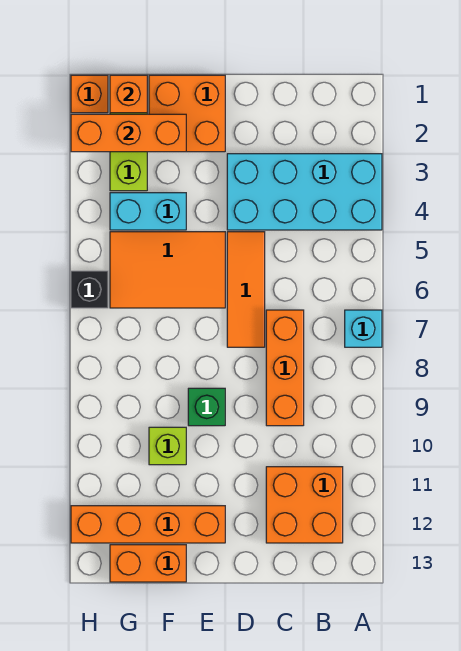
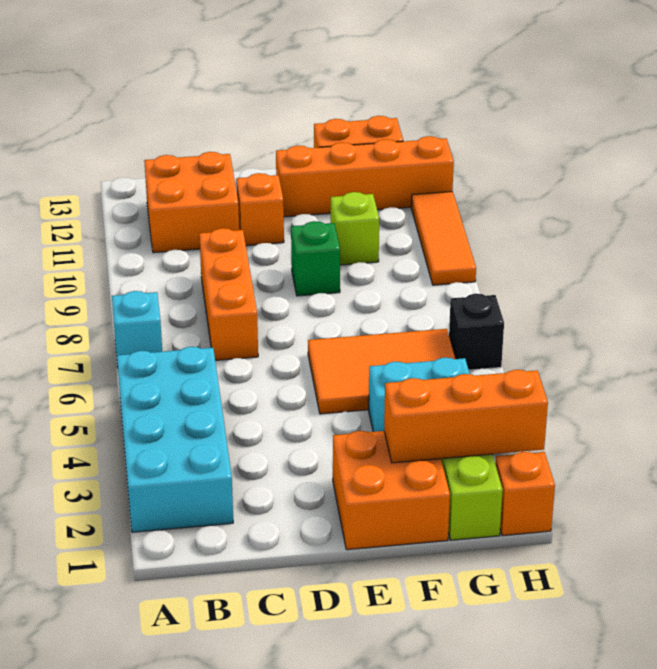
cyan 2x4 brick [227,154,382,230] -> cyan 2x4 brick turned to [117,347,233,532]
orange 1x3 tile [227,232,265,347] -> orange 1x3 tile moved to [411,192,476,285]
orange 1x1 brick [110,75,147,113] -> orange 1x1 brick moved to [236,173,284,246]

